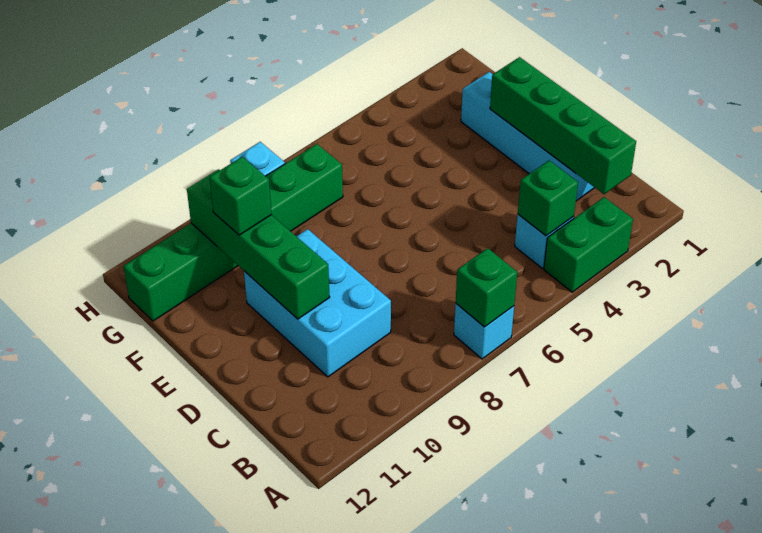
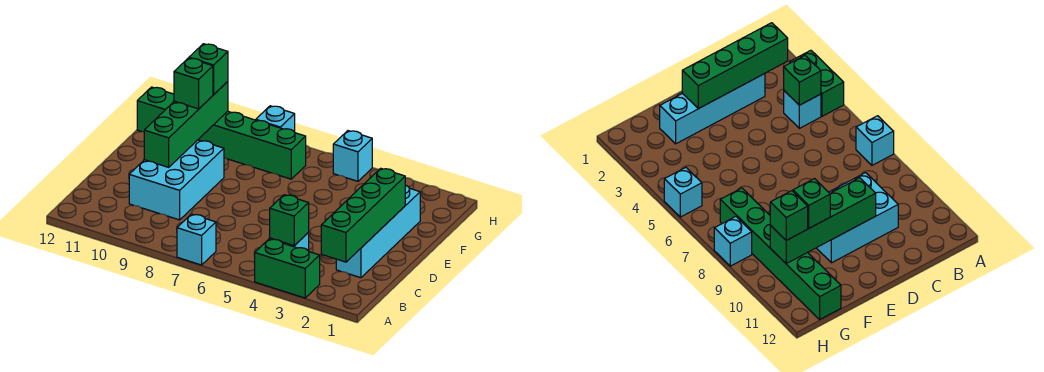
green 1x1 brick [456,248,517,327] -> green 1x1 brick moved to [189,44,228,95]
none -> cyan 1x1 brick [333,131,372,181]

